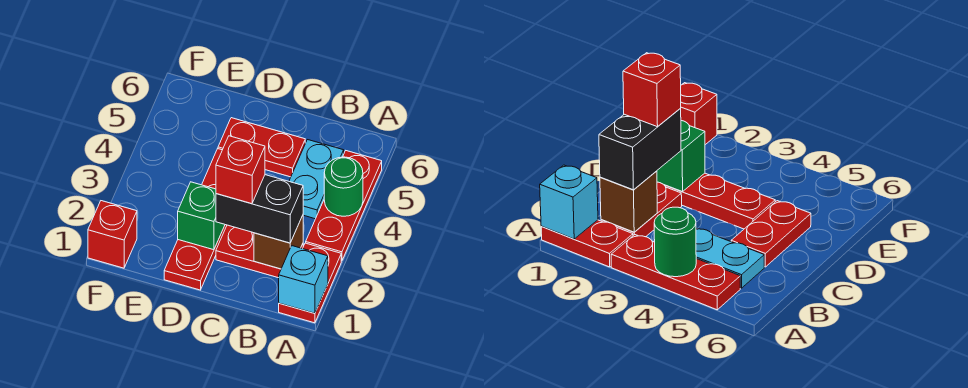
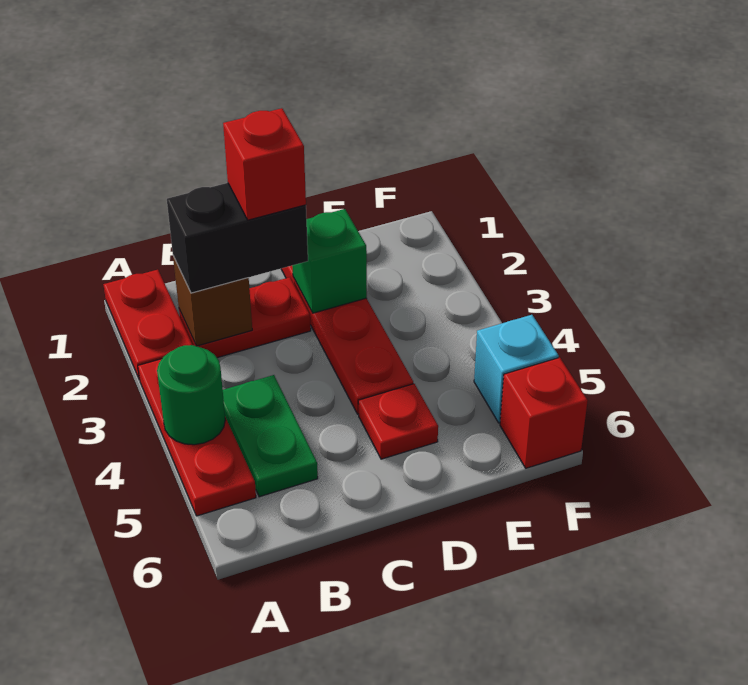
cyan 1x1 brick [279,246,328,313] -> cyan 1x1 brick moved to [474,315,559,423]
cyan 1x2 plate [289,140,344,219] -> green 1x2 plate [223,375,318,497]
red 1x2 plate [218,118,305,177] -> red 1x1 plate [358,384,438,459]
red 1x1 brick [88,201,137,268] -> red 1x1 brick moved to [500,358,588,468]

